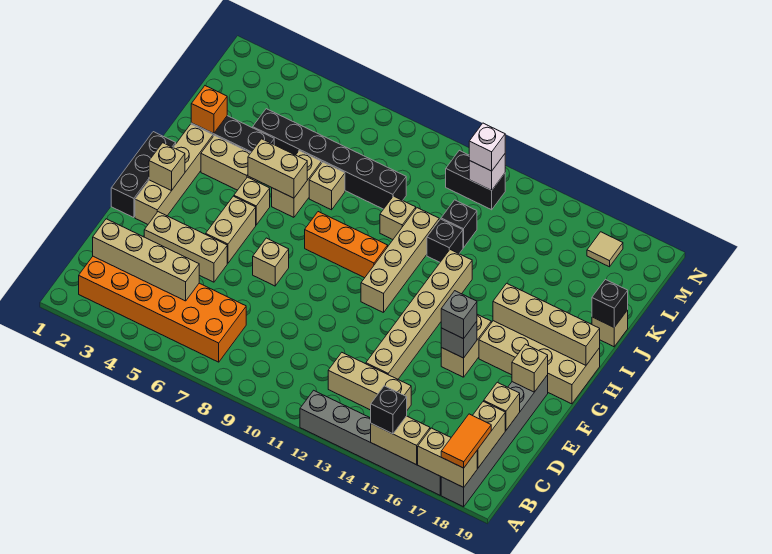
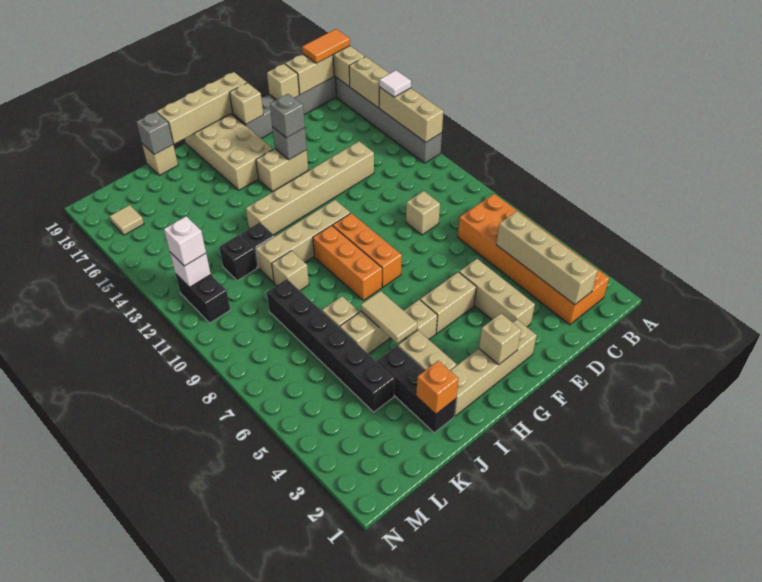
none -> white 1x1 tile [379,70,411,97]
black 1x1 brick [371,386,407,434] -> none
tan 1x3 brick [328,353,411,410] -> tan 1x3 brick moved to [379,87,443,142]
black 1x3 brick [111,132,176,218] -> none
tan 1x1 brick [253,238,289,286] -> tan 1x1 brick moved to [406,191,440,235]
none -> orange 1x3 brick [333,213,402,287]
tan 1x4 brick [493,283,600,365] -> tan 1x4 brick turned to [157,72,247,144]
tan 1x2 brick [248,139,307,198] -> tan 1x2 tile [361,291,417,343]
black 1x1 brick [592,280,628,327] -> grey 1x1 brick [136,112,173,155]

